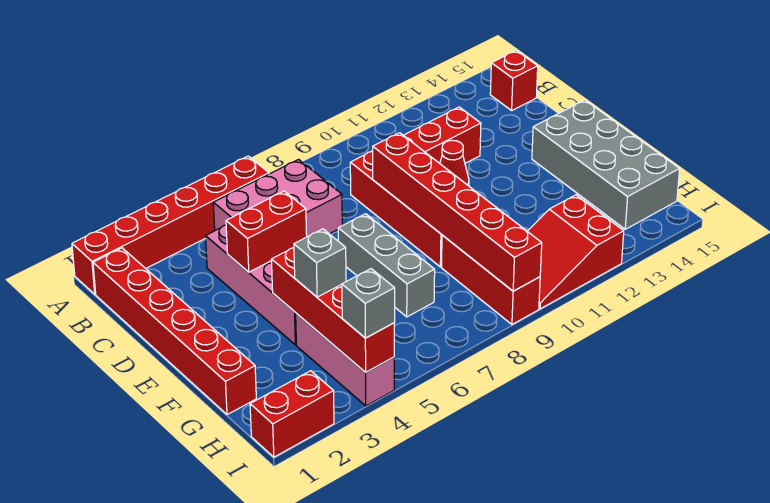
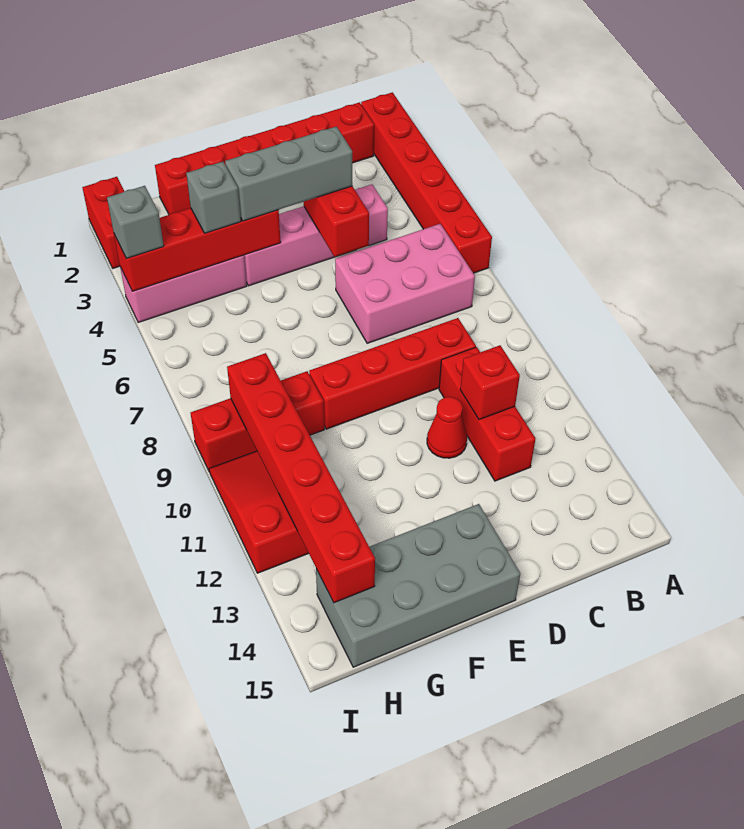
pink 2x3 brick [213,160,342,237] -> pink 2x3 brick turned to [335,224,475,343]
red 1x1 brick [490,50,538,110] -> red 1x1 brick moved to [460,345,520,420]
red 1x6 brick [373,133,542,291] -> red 1x6 brick turned to [227,353,375,603]
grey 1x3 brick [338,214,435,317] -> grey 1x3 brick moved to [225,127,352,221]

